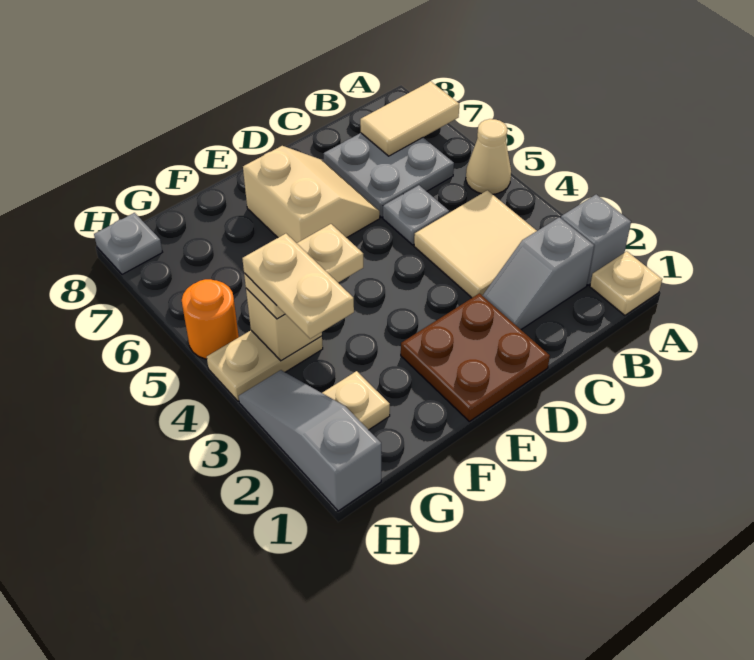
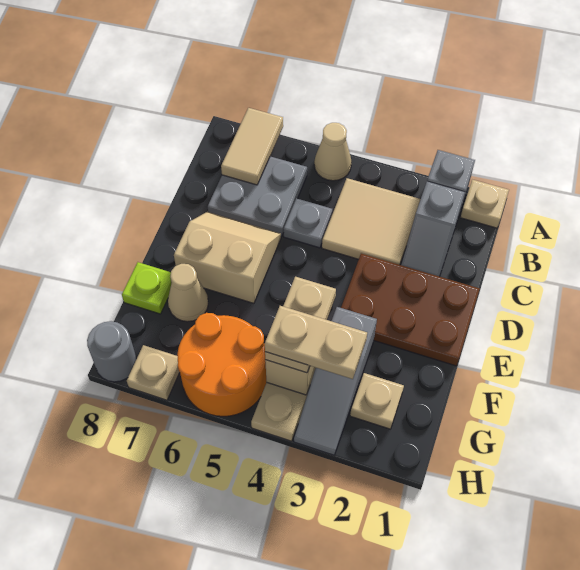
brown 2x2 plate [401,293,550,421] -> brown 2x3 plate [341,254,480,366]
none -> tan 1x1 cone [168,264,208,322]
none -> lime 1x1 plate [122,262,172,314]
grey 1x3 slope [238,370,381,511] -> grey 1x3 slope turned to [294,307,377,455]
orange 1x1 round brick [182,279,239,359] -> orange 2x2 round brick [177,313,266,416]
none -> tan 1x1 plate [127,345,180,400]
grey 1x1 plate [94,213,162,274] -> grey 1x1 round brick [87,321,136,382]

